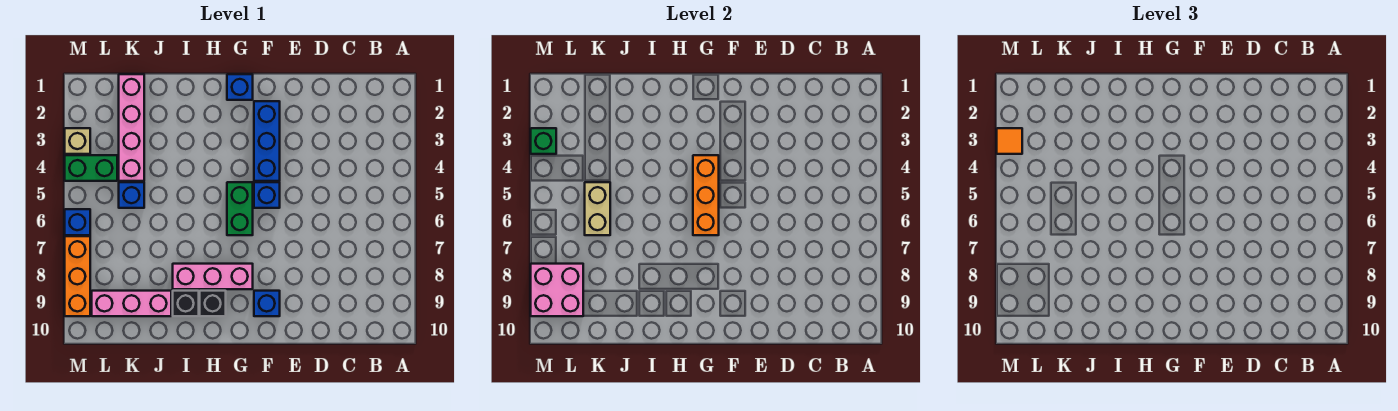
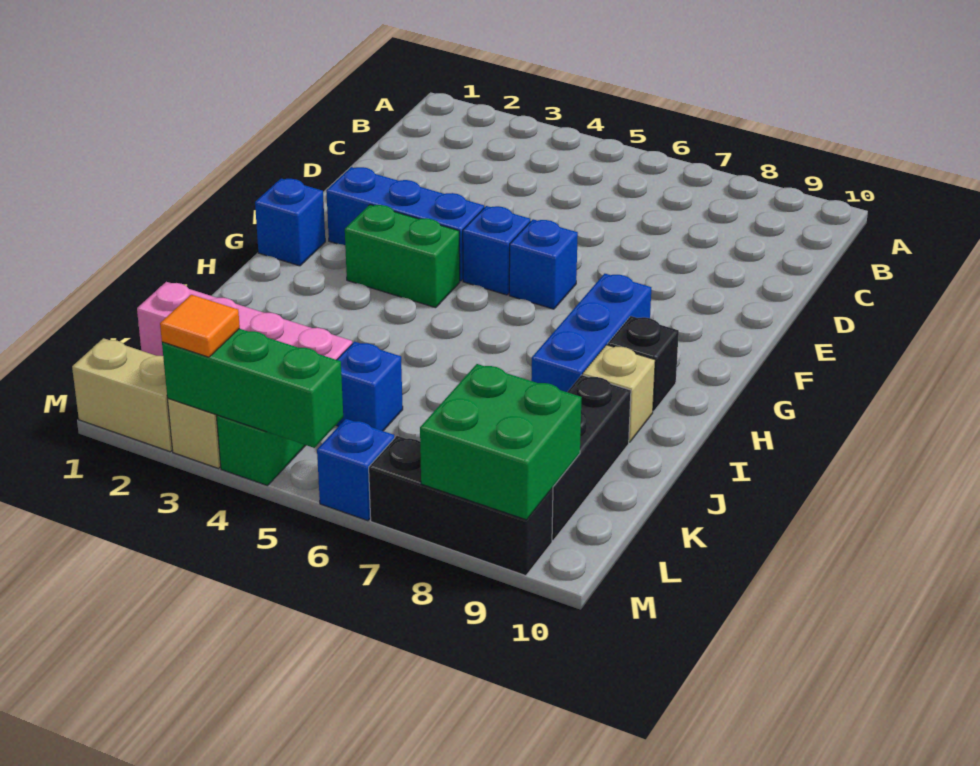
blue 1x1 brick [254,291,280,316] -> blue 1x1 brick moved to [509,219,578,309]
orange 1x3 brick [693,155,719,235] -> none
green 1x2 brick [227,182,253,235] -> green 1x2 brick moved to [345,205,460,308]
pink 1x3 brick [173,264,253,289] -> blue 1x3 brick [531,274,651,392]
black 1x1 brick [173,291,199,316] -> tan 1x1 brick [583,345,655,442]
pink 1x3 brick [92,291,171,316] -> black 1x3 brick [552,375,631,540]
tan 1x2 brick [585,182,610,235] -> tan 1x2 brick moved to [72,338,172,452]
pink 2x2 brick [531,264,583,316] -> green 2x2 brick [420,364,582,520]
green 1x1 brick [531,128,556,154] -> green 1x3 brick [162,329,343,448]
orange 1x3 brick [65,236,90,316] -> black 1x3 brick [369,436,553,576]

